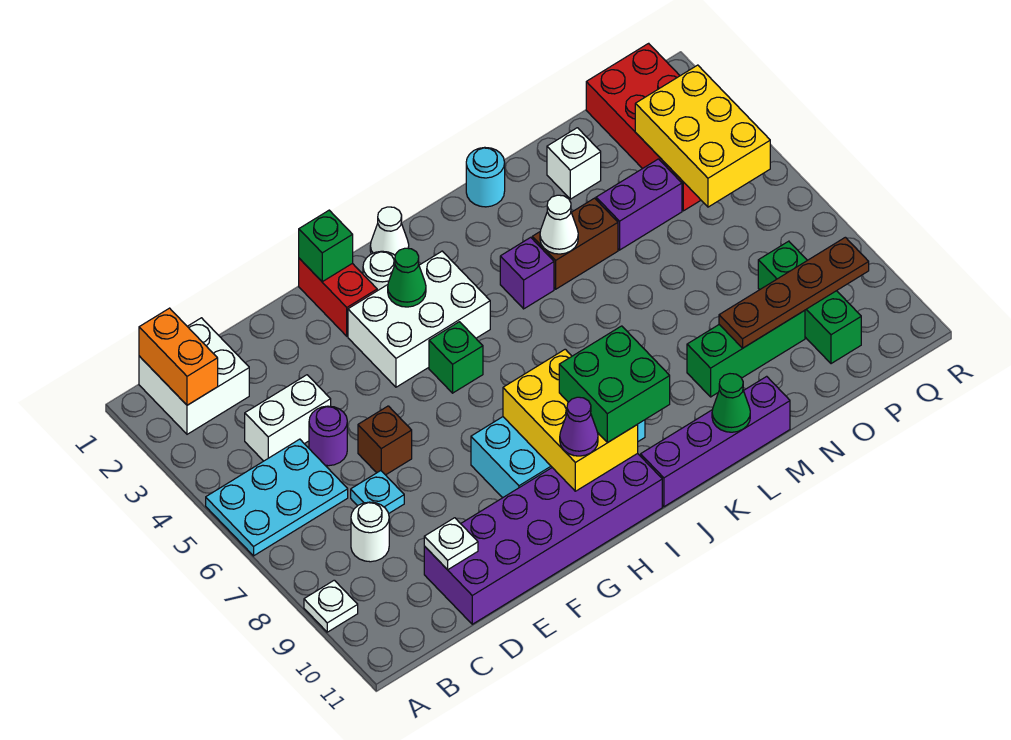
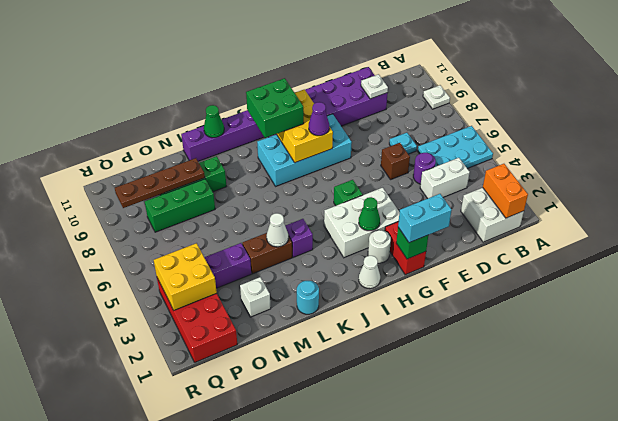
white 1x1 round brick [351,502,389,562] -> none
none -> cyan 1x2 brick [398,194,452,243]
purple 1x1 cone [560,397,598,456] -> purple 1x1 cone moved to [309,102,329,136]
yellow 2x3 brick [635,65,770,207] -> yellow 2x2 brick [154,243,217,310]
green 1x3 brick [758,241,861,364] -> green 1x3 brick turned to [145,179,215,232]

